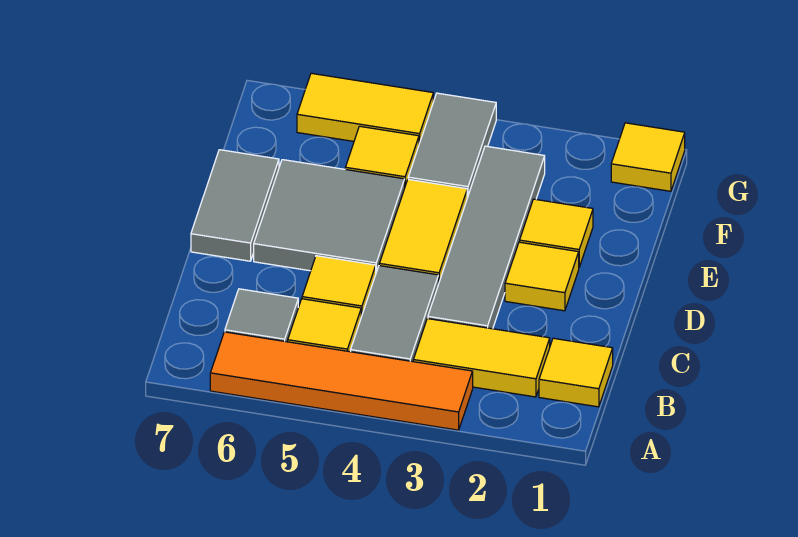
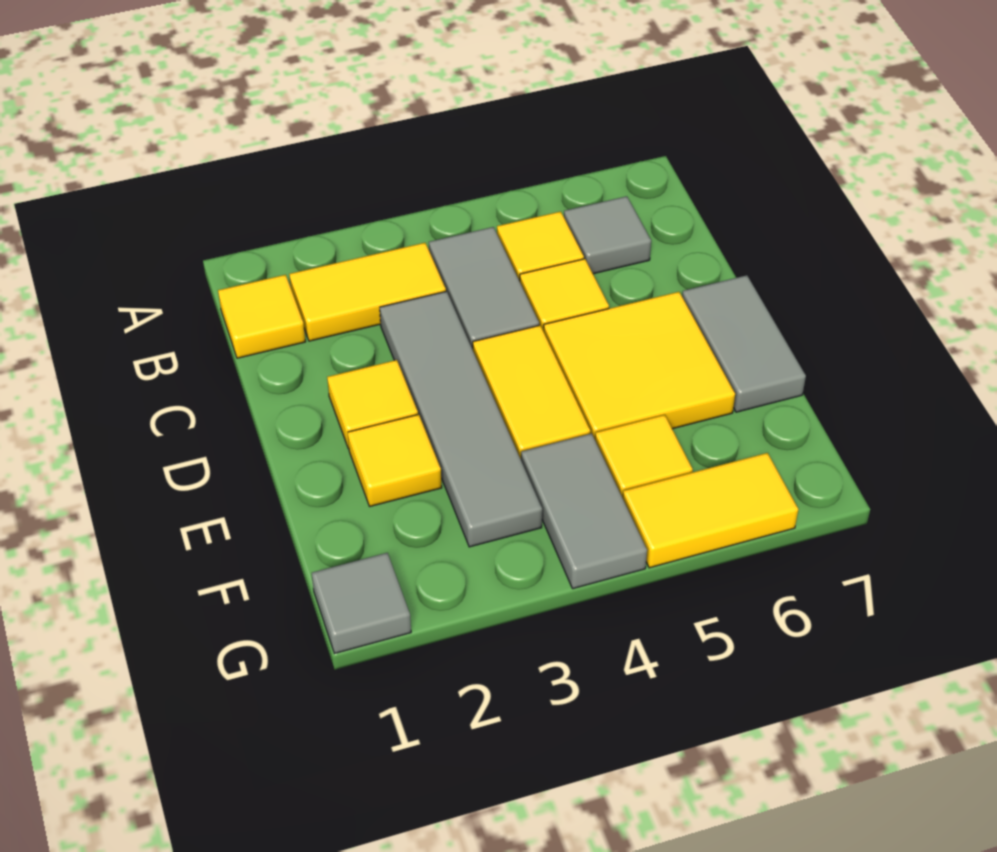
orange 1x4 tile [210,332,473,430] -> none
grey 2x2 tile [254,160,405,272] -> yellow 2x2 tile [544,292,735,439]
yellow 1x1 tile [611,123,685,191] -> grey 1x1 tile [312,553,411,654]

